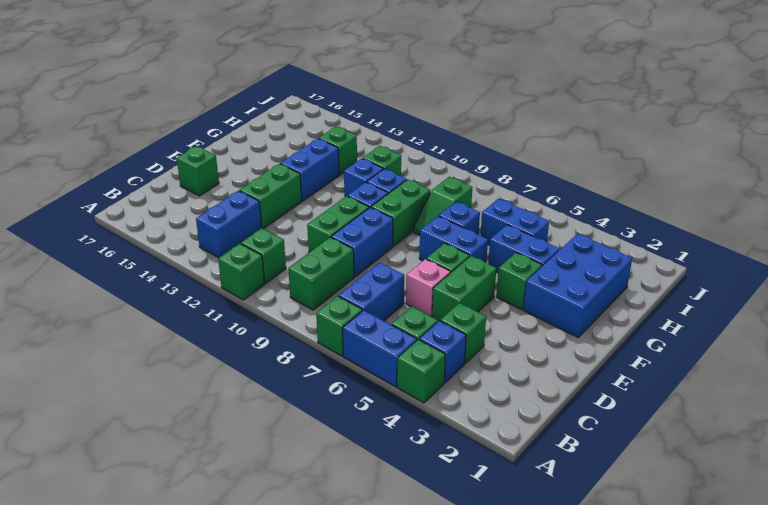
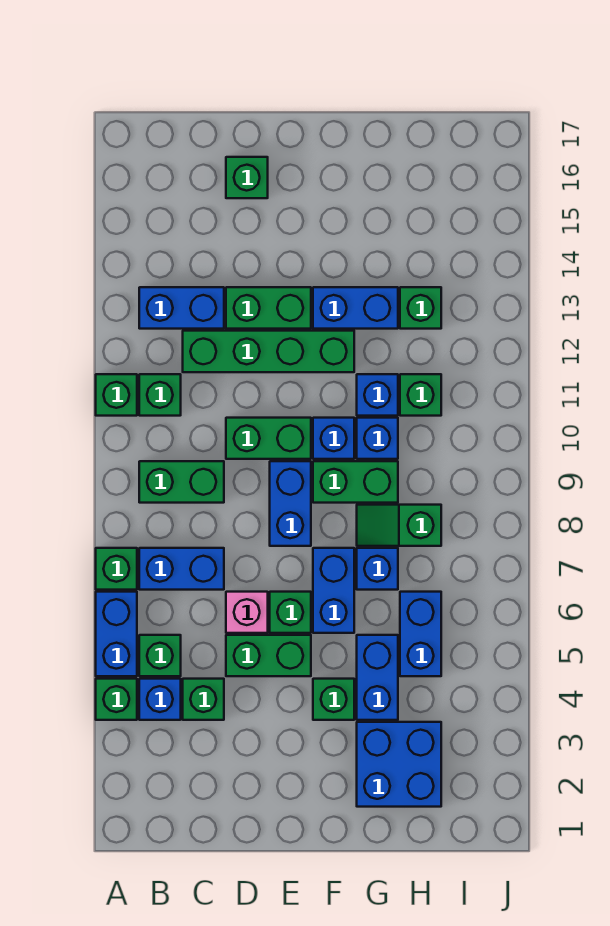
none -> green 1x4 brick [183,331,354,372]
blue 1x2 brick [331,207,393,277] -> blue 1x2 brick turned to [270,461,311,546]
blue 2x3 brick [523,234,632,337] -> blue 2x2 brick [357,722,441,807]

